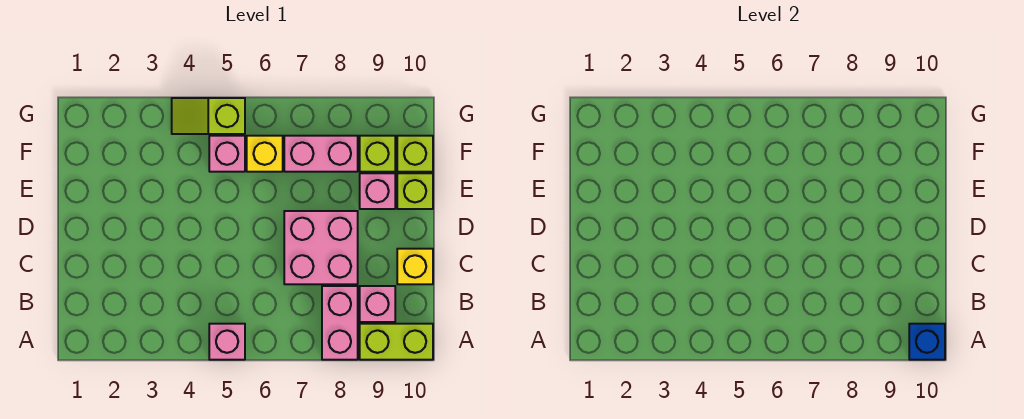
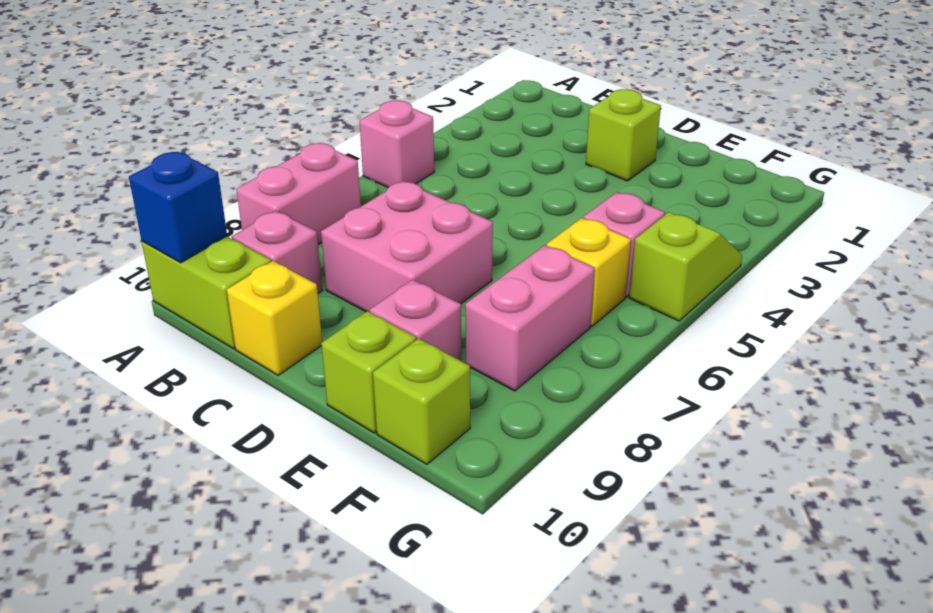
pink 1x2 brick [322,286,358,360] -> pink 1x2 brick turned to [236,143,361,245]
lime 1x2 brick [360,324,433,360] -> lime 1x2 brick turned to [142,236,271,349]
lime 1x1 brick [360,136,395,172] -> lime 1x1 brick moved to [586,89,661,181]

